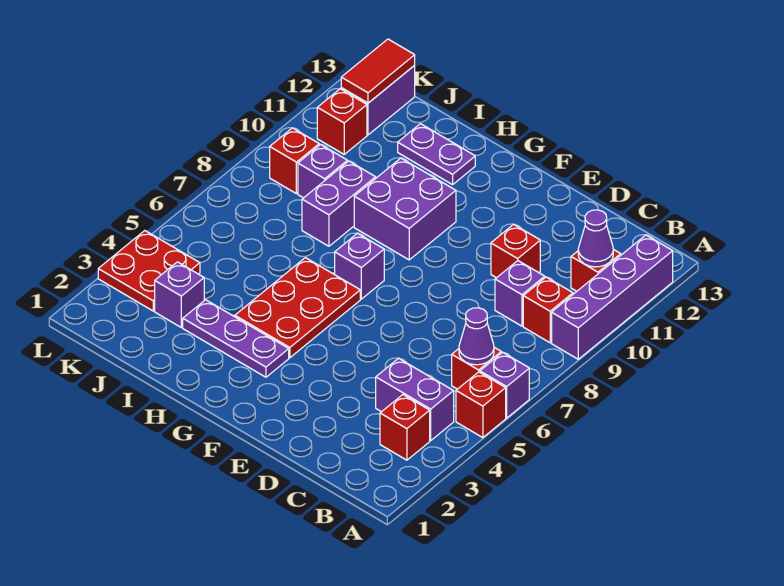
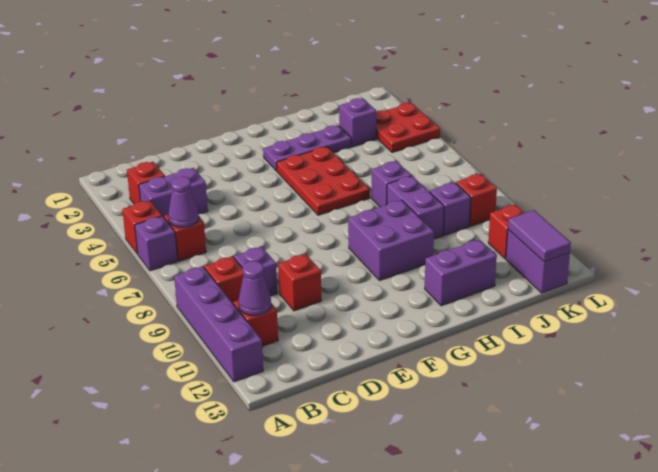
purple 1x1 brick [335,233,384,299] -> purple 1x1 brick moved to [372,161,412,207]
purple 1x2 plate [398,124,475,185] -> purple 1x2 brick [425,239,497,306]
red 1x2 tile [341,39,415,103] -> purple 1x2 tile [508,210,571,262]

